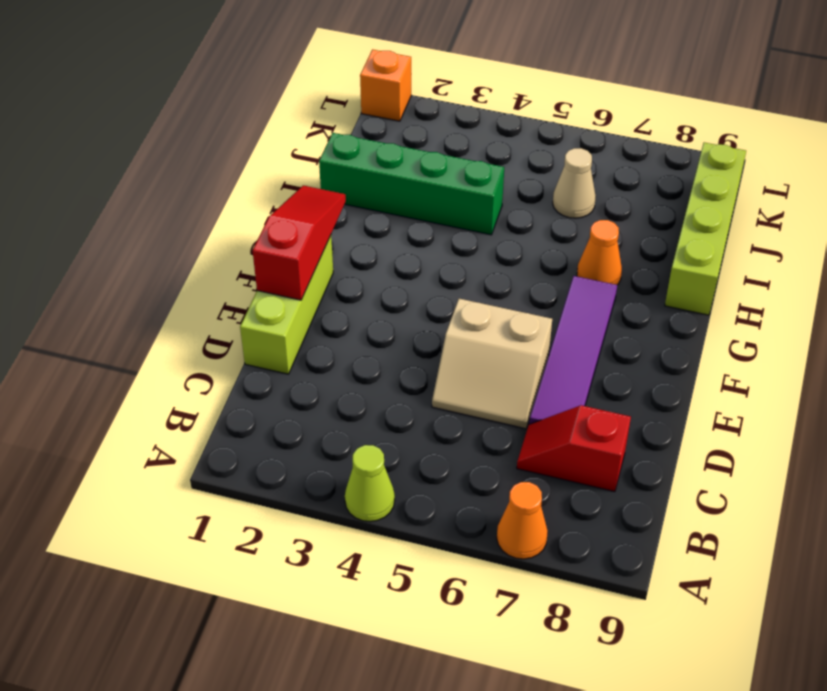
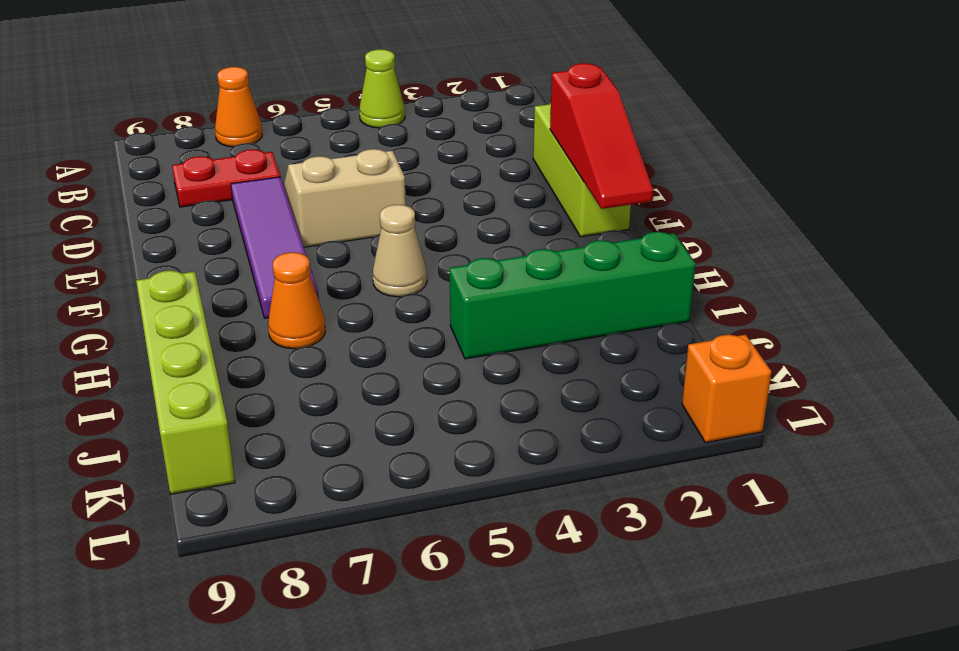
red 1x2 slope [517,405,631,492] -> red 1x2 plate [172,149,280,207]
tan 1x1 cone [553,148,596,218] -> tan 1x1 cone moved to [373,205,427,297]

